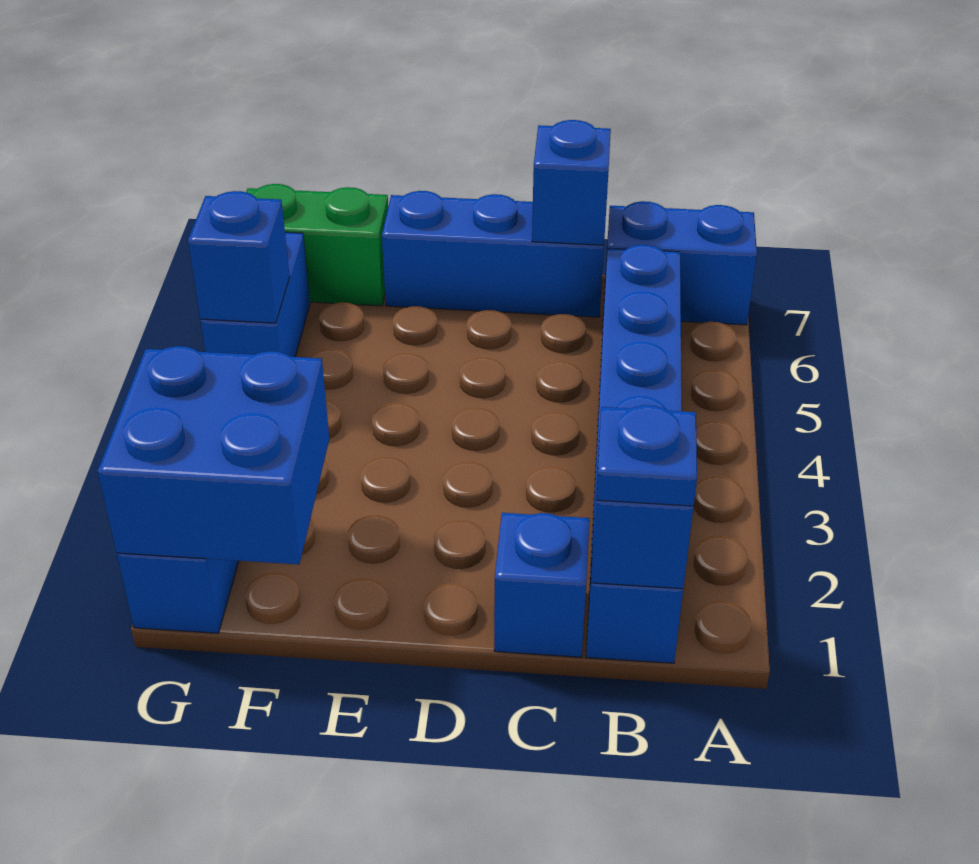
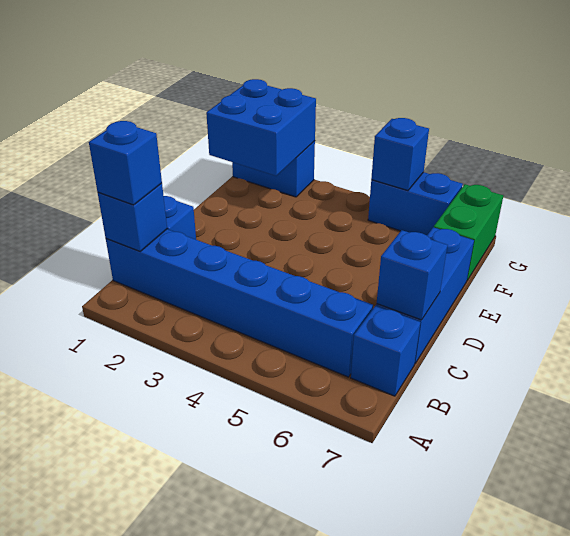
blue 1x2 brick [604,201,757,325] -> blue 1x1 brick [351,306,420,396]
blue 1x1 plate [596,405,697,506] -> blue 1x1 brick [89,121,162,205]

